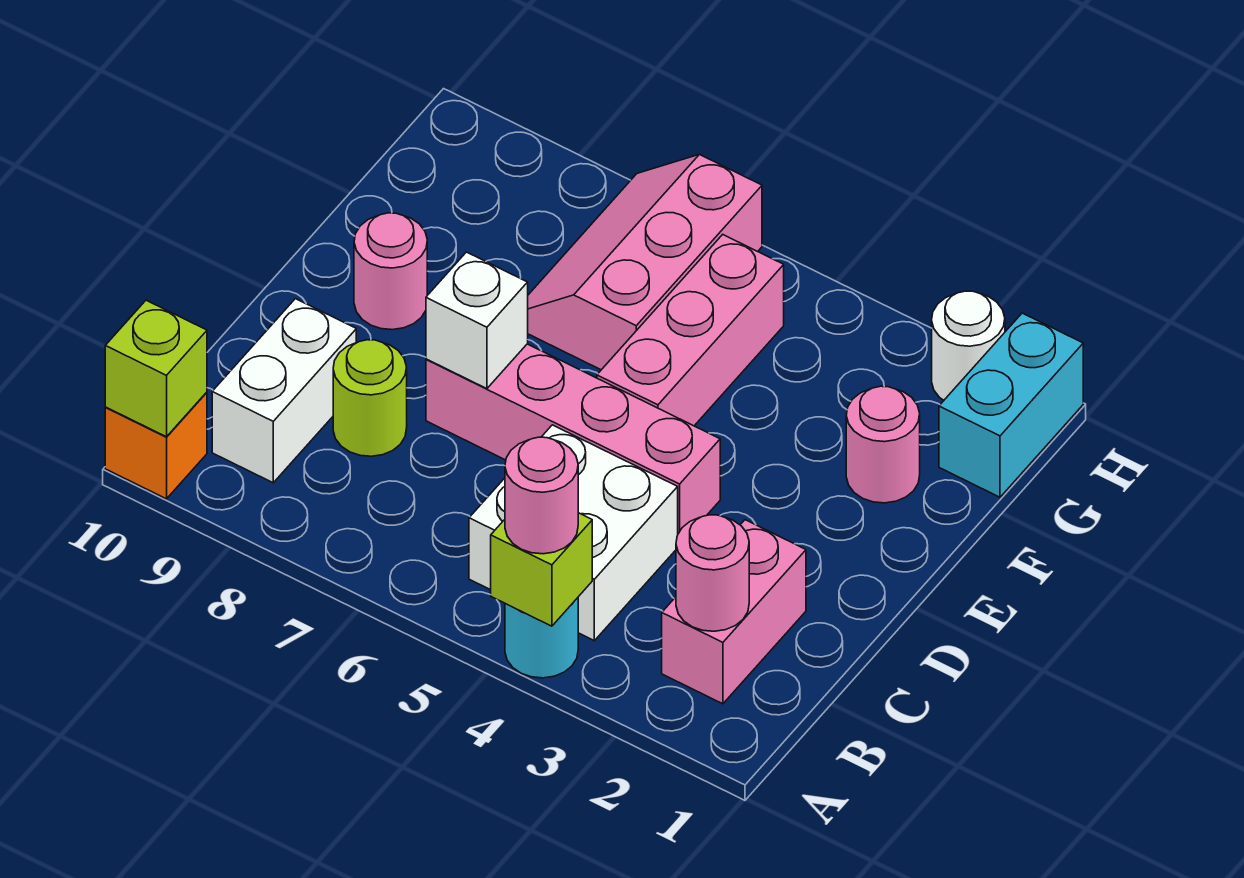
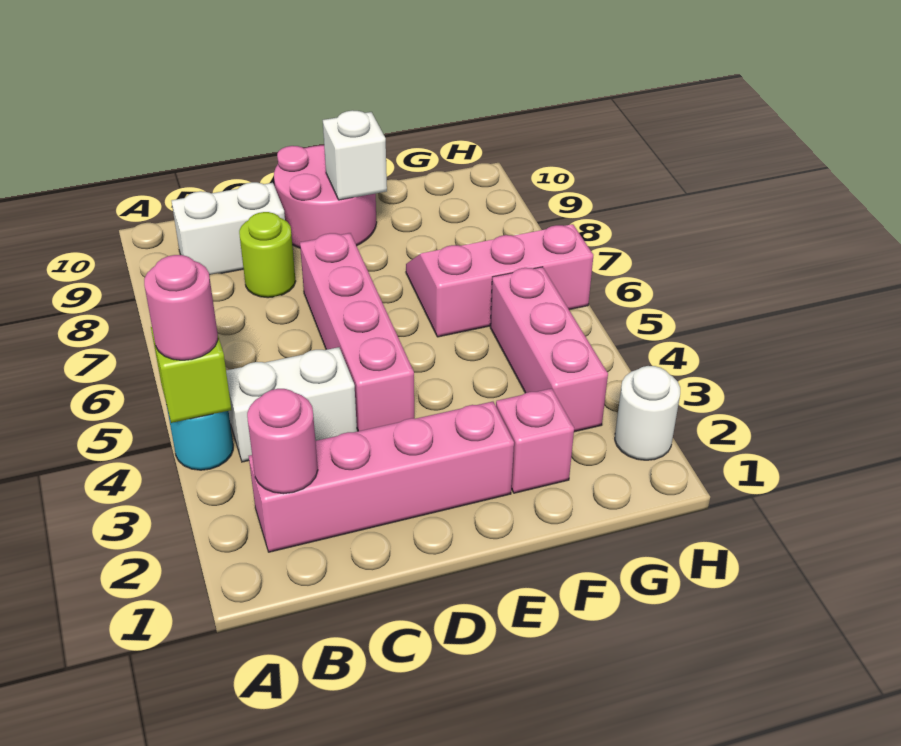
orange 1x1 brick [105,392,207,499] -> none
lime 1x1 brick [105,300,207,437] -> none
pink 1x2 brick [662,520,806,704] -> pink 1x4 brick [249,402,514,552]
white 2x2 brick [469,425,678,641] -> white 1x2 brick [226,347,357,462]
white 1x1 brick [426,252,528,389] -> white 1x1 brick moved to [323,110,387,200]
pink 1x3 brick [597,235,784,426] -> pink 1x3 brick turned to [490,267,608,432]
pink 1x1 round brick [354,213,427,330] -> pink 2x2 round brick [274,145,377,248]
pink 1x1 round brick [846,386,920,503] -> pink 1x1 brick [496,388,574,493]
cyan 1x2 brick [939,313,1083,497] -> none

